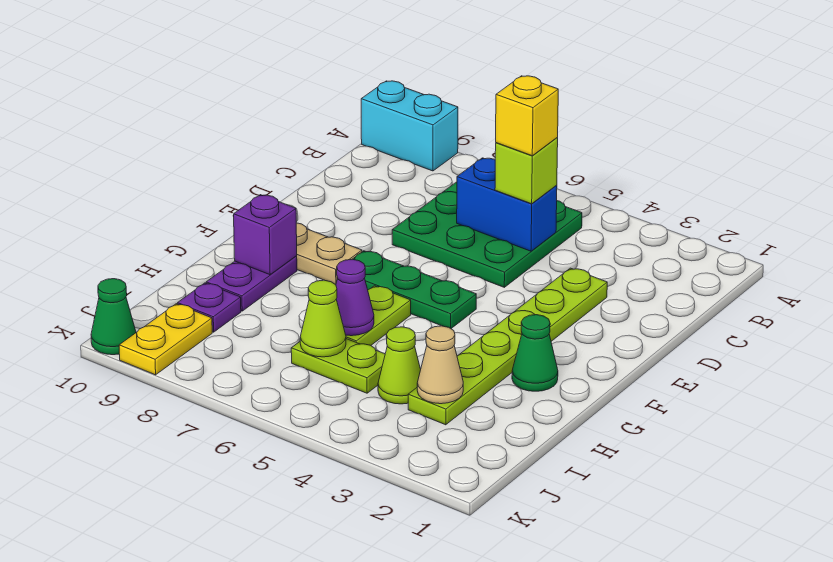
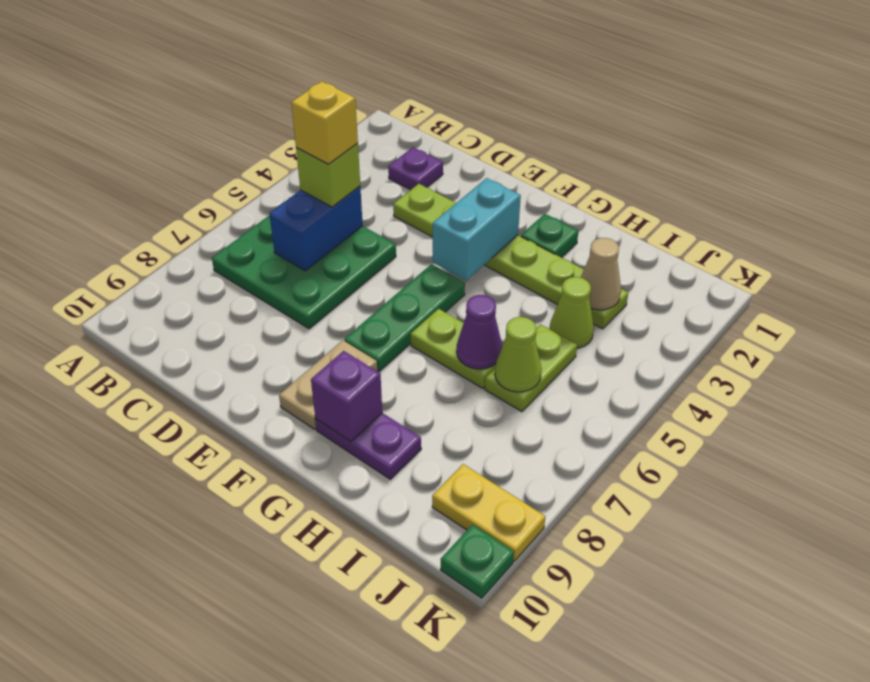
cyan 1x2 brick [361,81,458,171] -> cyan 1x2 brick moved to [433,178,521,281]
green 1x1 cone [512,315,558,391] -> green 1x1 plate [521,214,578,258]
purple 1x1 plate [178,283,241,332] -> purple 1x1 plate moved to [388,147,443,190]
green 1x1 cone [91,279,136,355] -> green 1x1 plate [441,525,514,598]

